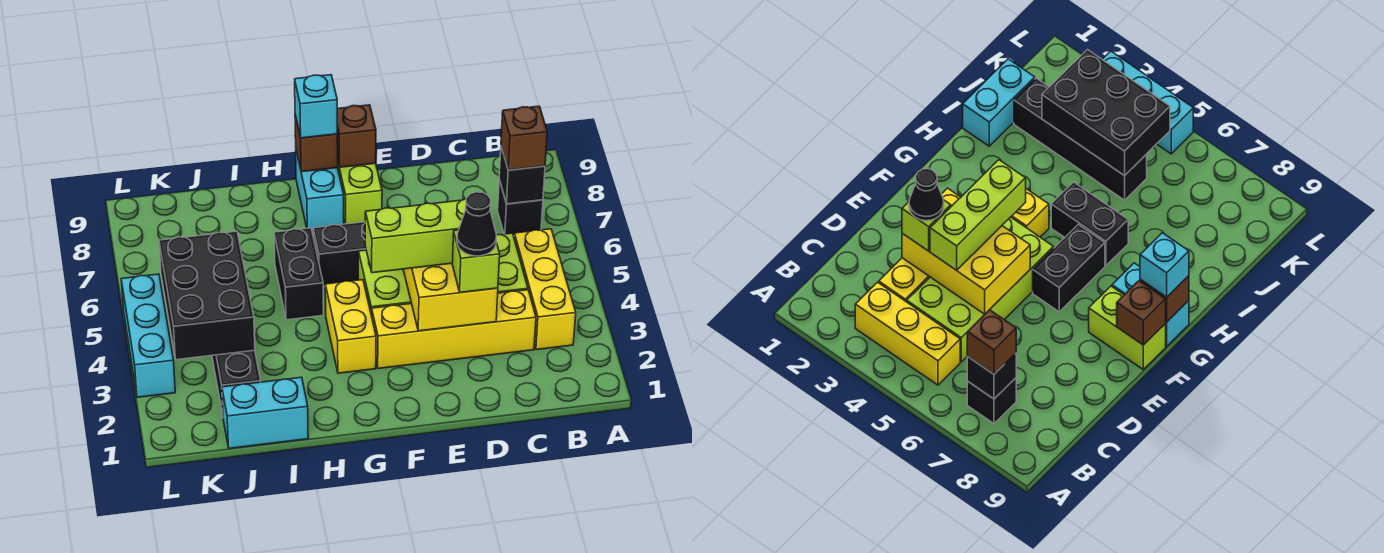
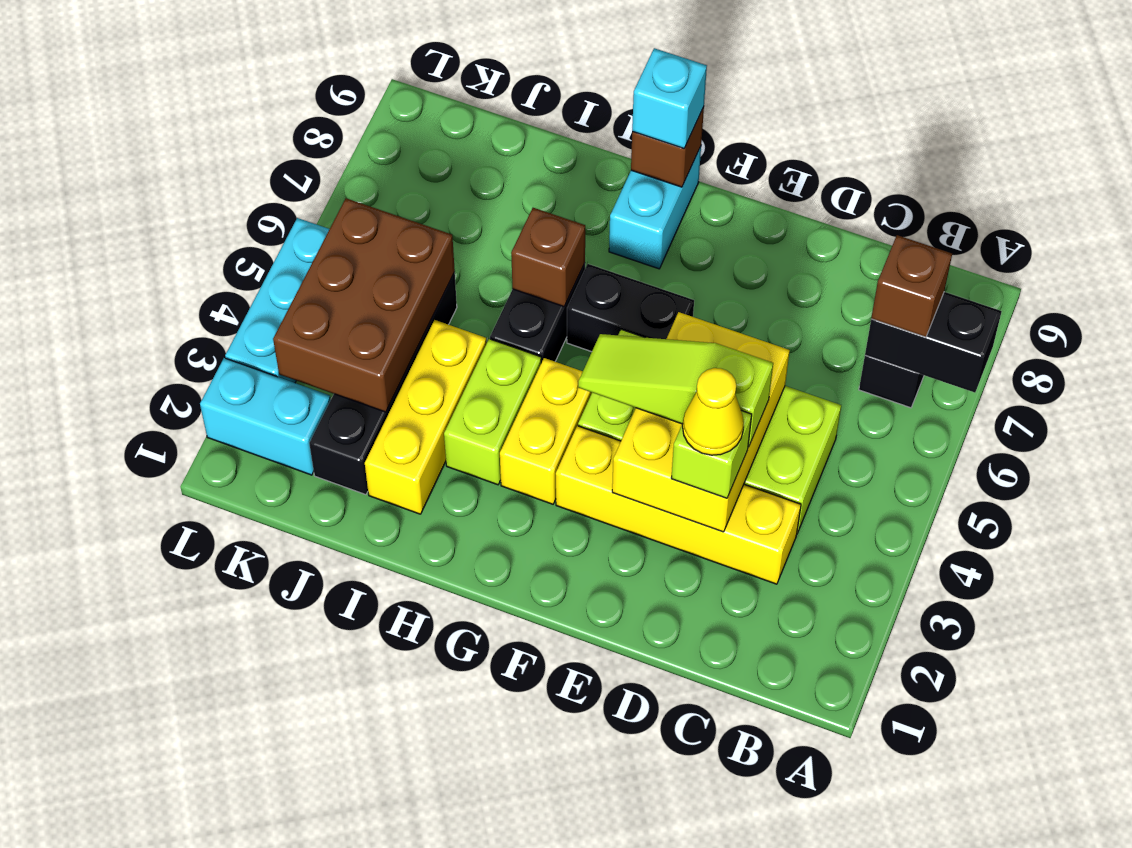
yellow 1x3 brick [514,229,576,350] -> yellow 1x3 brick moved to [365,320,487,514]
black 1x1 brick [499,147,545,204] -> black 1x2 brick [865,292,1002,393]
black 1x1 cone [457,192,496,256] -> yellow 1x1 cone [683,368,744,455]
lime 1x3 brick [365,199,466,273] -> lime 1x3 slope [578,334,773,447]
lime 1x2 brick [338,163,382,224] -> lime 1x2 brick moved to [444,339,541,485]
brown 1x1 brick [337,105,376,167] -> brown 1x1 brick moved to [511,208,585,307]
cyan 1x2 brick [222,377,308,448] -> cyan 1x2 brick moved to [200,358,331,475]
black 2x3 brick [159,231,255,360] -> brown 2x3 brick [273,198,455,412]

